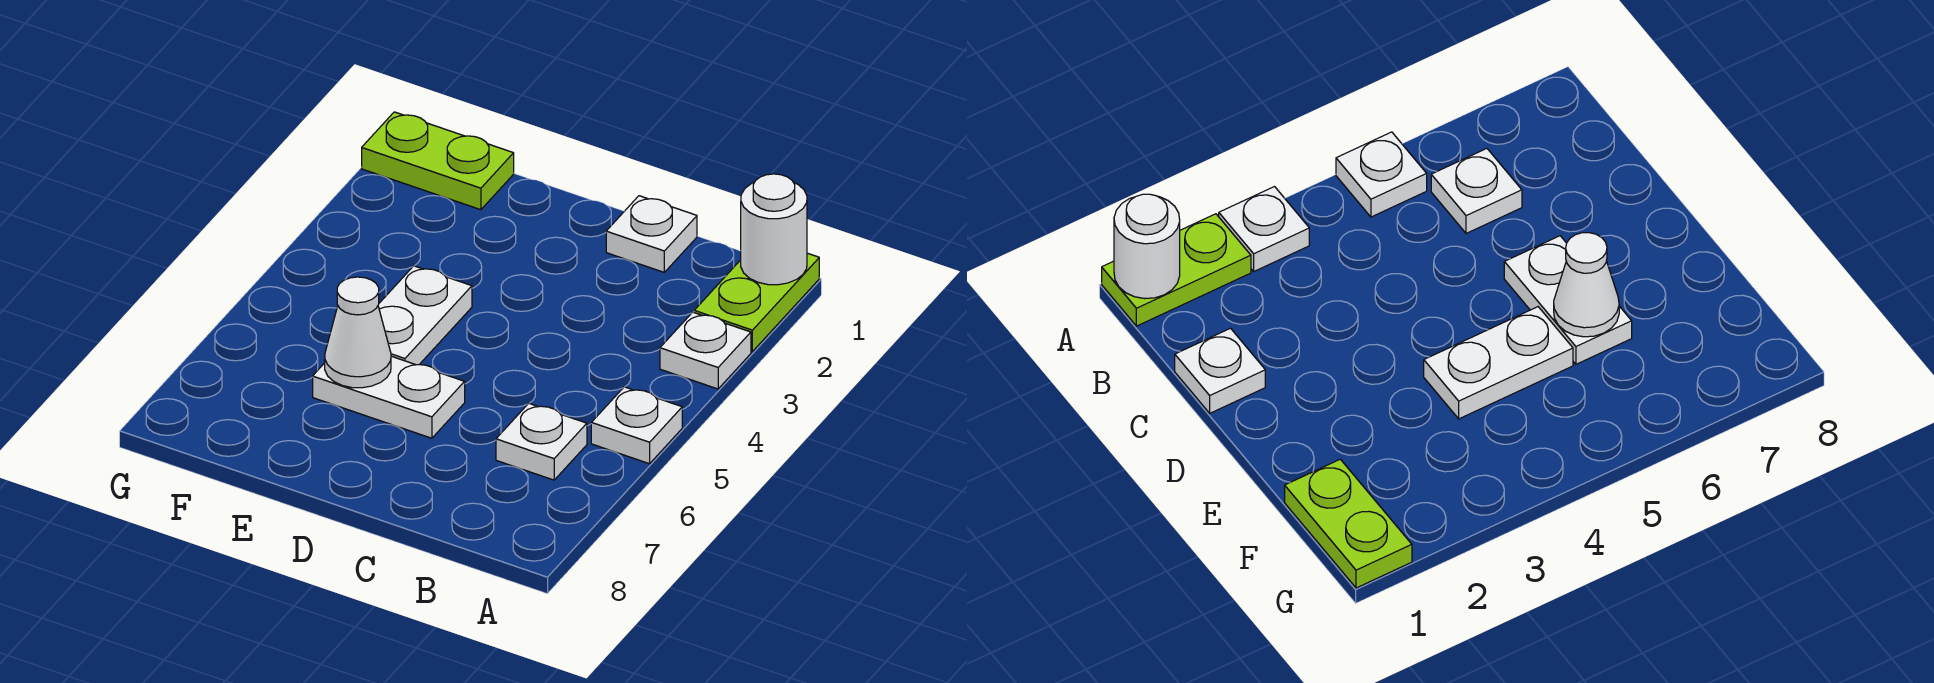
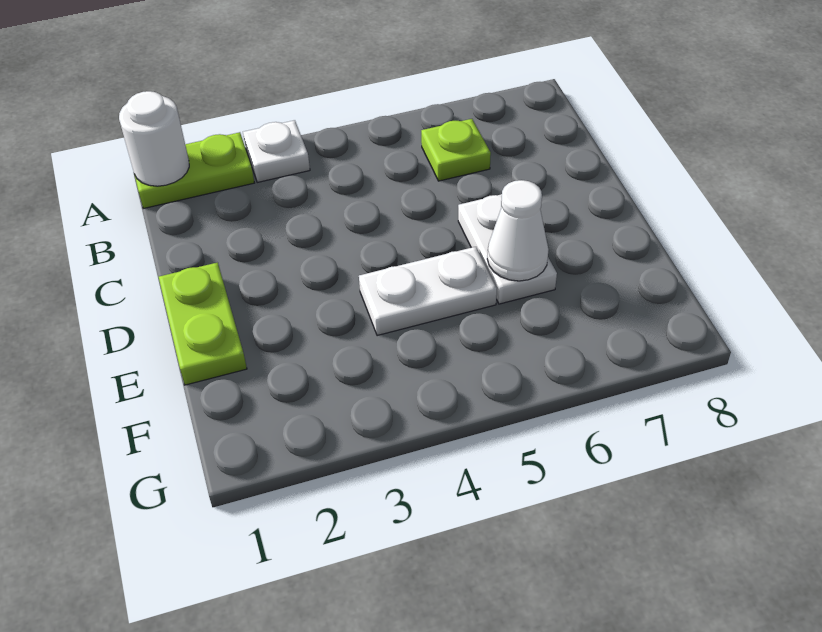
white 1x1 plate [591,387,682,464] -> none
white 1x1 plate [496,403,587,480] -> lime 1x1 plate [421,119,491,181]
white 1x1 plate [606,196,697,272] -> none
lime 1x2 plate [362,112,514,210] -> lime 1x2 plate moved to [159,263,247,385]

